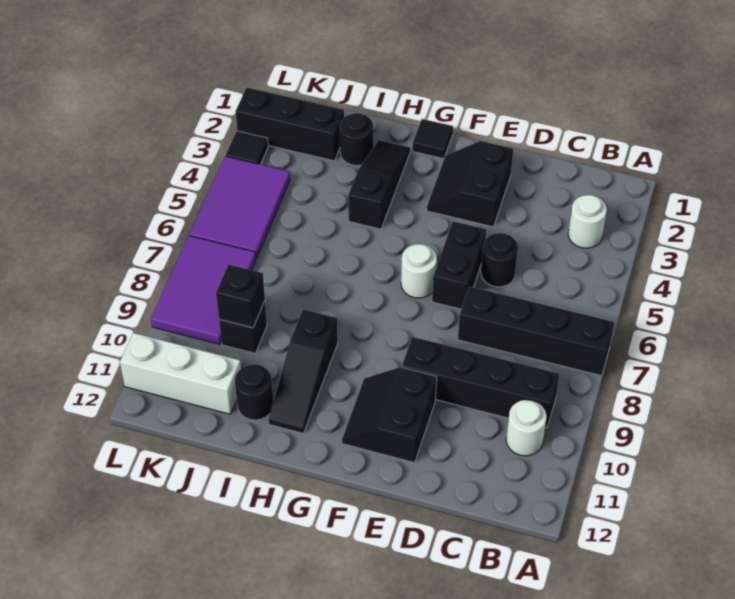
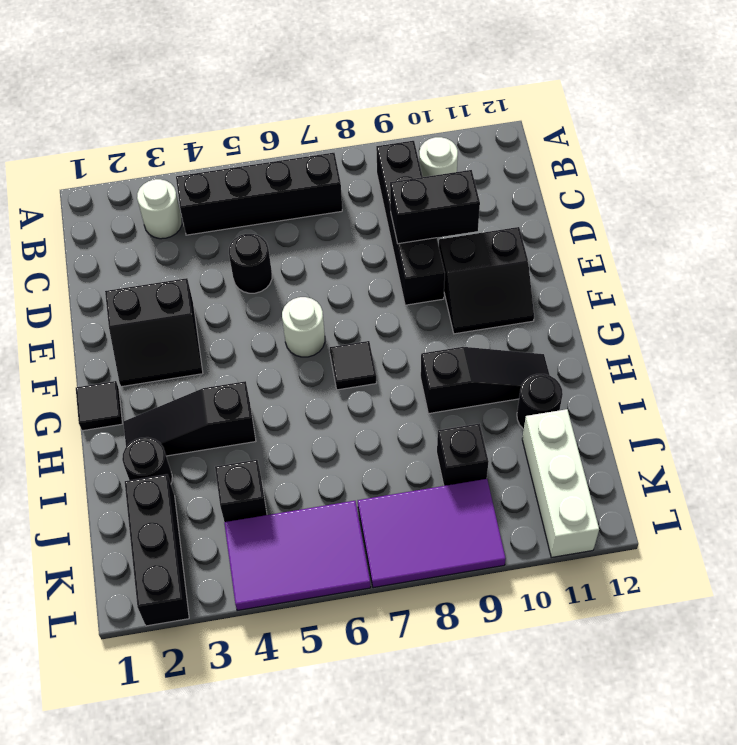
black 1x4 brick [458,287,614,376] -> black 1x4 brick turned to [176,153,342,235]
black 1x2 brick [432,221,486,309] -> black 1x2 brick moved to [390,170,480,244]
black 1x1 brick [216,265,265,328] -> black 1x1 brick moved to [215,460,267,522]
black 1x1 tile [226,131,268,164] -> black 1x1 tile moved to [330,341,377,390]

